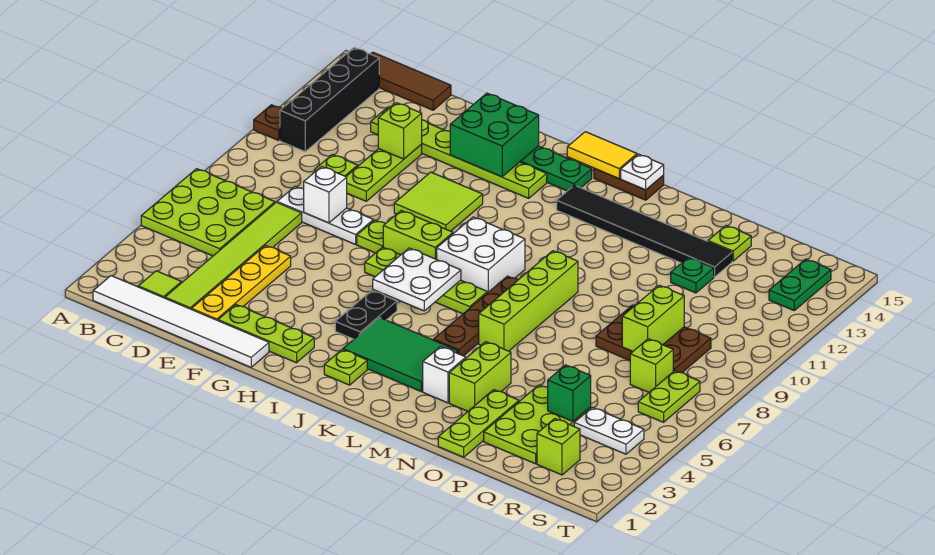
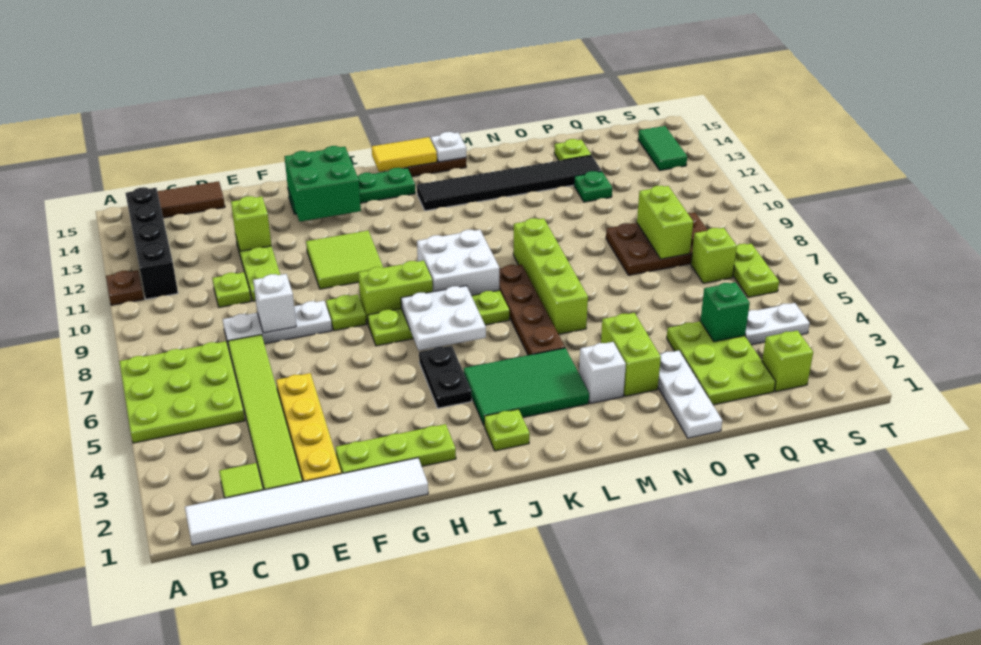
lime 1x6 plate [371,107,547,198] -> none
lime 1x3 plate [438,390,519,457] -> white 1x3 plate [658,350,722,438]
green 1x2 plate [769,259,831,310] -> green 1x2 tile [638,126,687,170]

